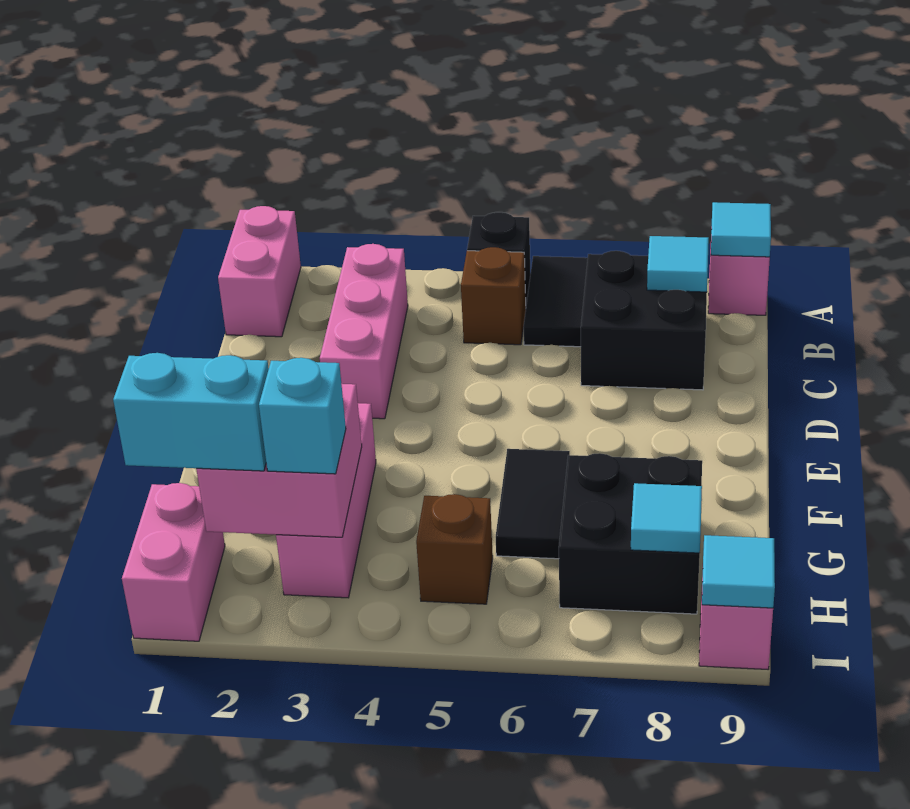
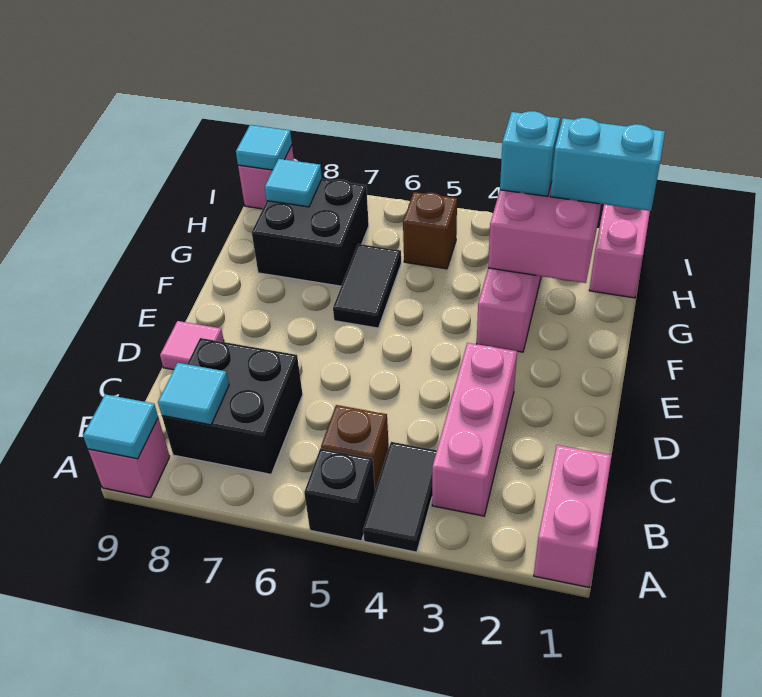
black 1x2 tile [524,256,588,347] -> black 1x2 tile moved to [363,442,437,552]
none -> pink 1x1 tile [160,321,224,370]

